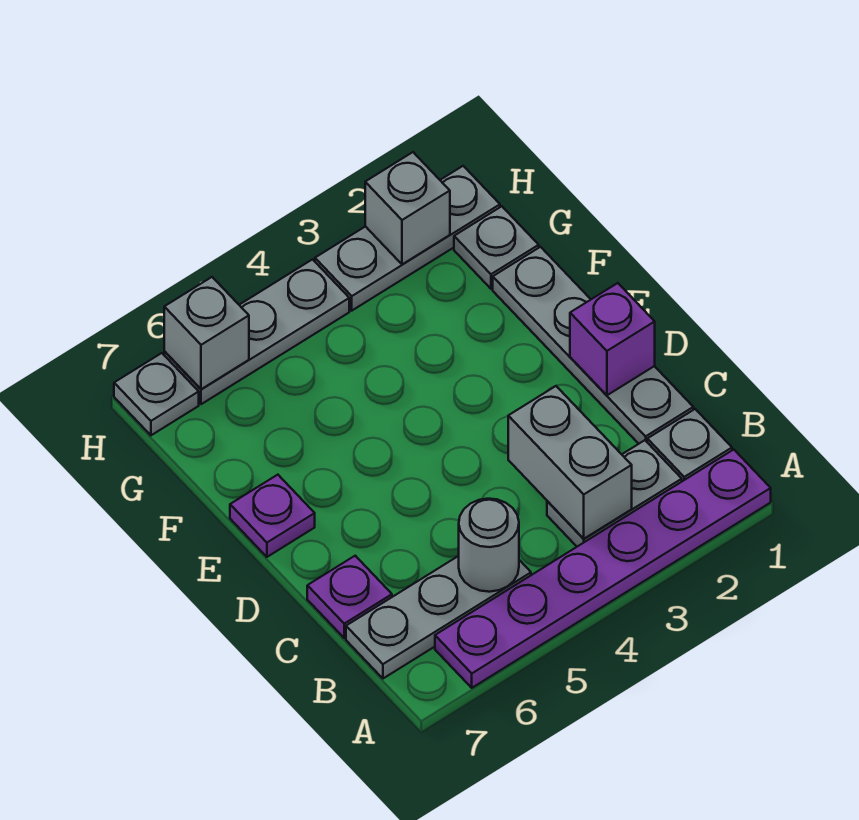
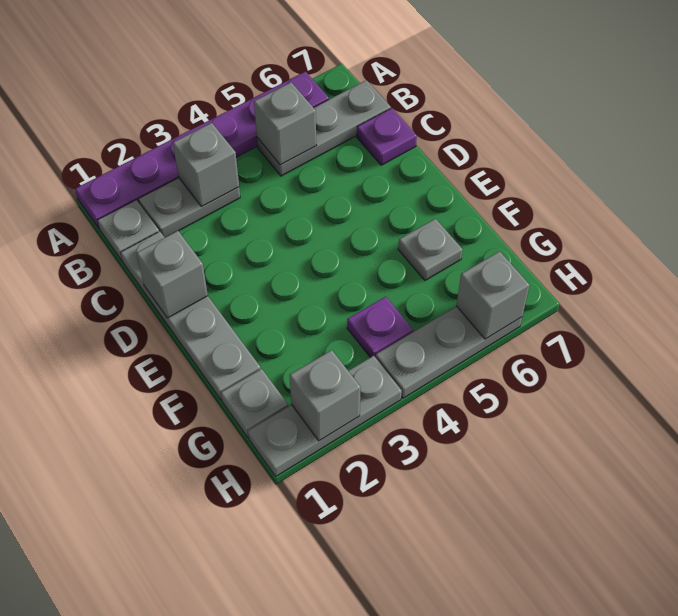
grey 1x2 brick [508,386,632,539] -> grey 1x1 brick [173,123,239,207]
grey 1x1 round brick [459,499,519,592] -> grey 1x1 brick [254,82,317,165]
purple 1x1 brick [570,283,655,395] -> grey 1x1 brick [137,231,208,318]
purple 1x1 plate [230,475,315,557] -> purple 1x1 plate moved to [347,296,413,358]
grey 1x1 plate [114,353,199,435] -> grey 1x1 plate moved to [398,219,463,280]

